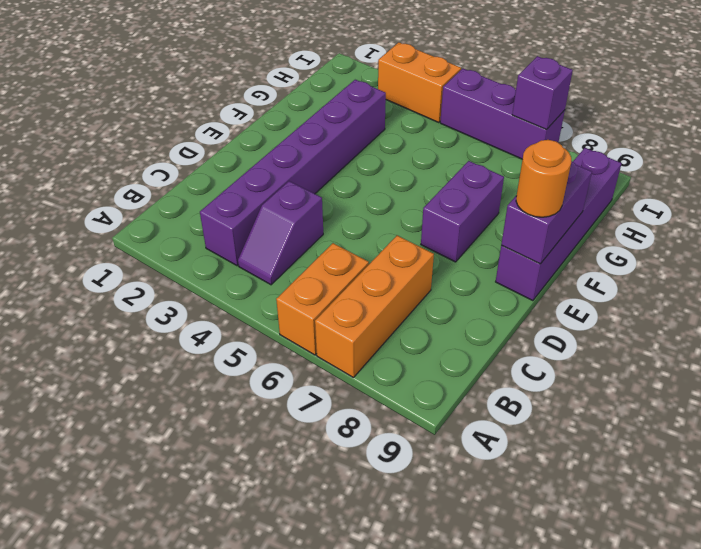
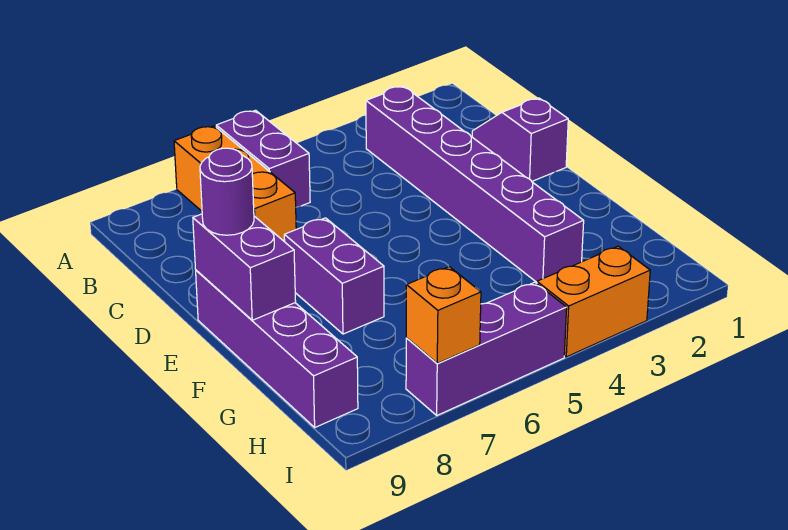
orange 1x2 brick [276,243,369,355] -> purple 1x2 brick [216,110,310,207]
purple 1x2 slope [238,181,323,285] -> purple 1x2 slope moved to [472,98,568,181]
orange 1x1 round brick [516,140,571,217] -> purple 1x1 round brick [200,148,254,235]
purple 1x1 brick [512,56,573,129] -> orange 1x1 brick [406,267,481,363]

